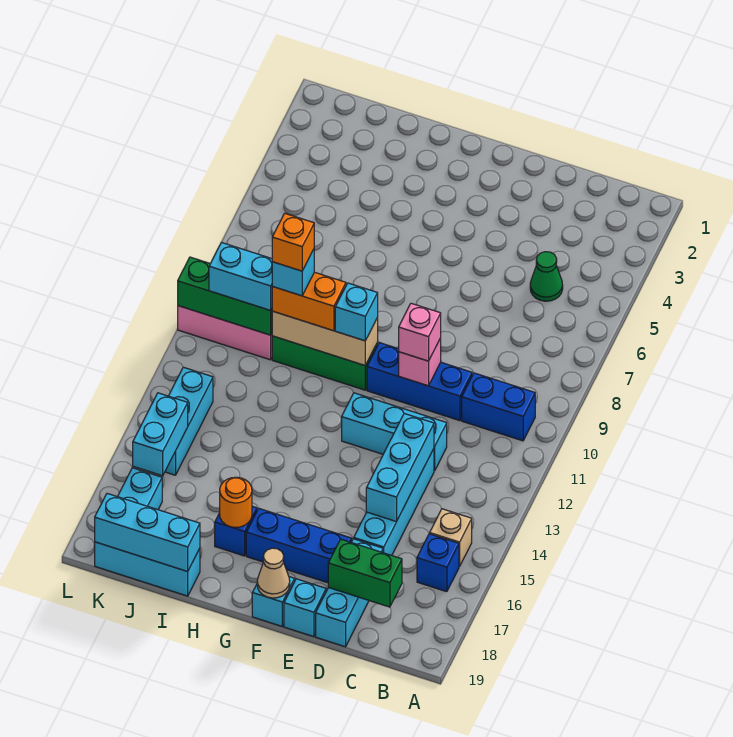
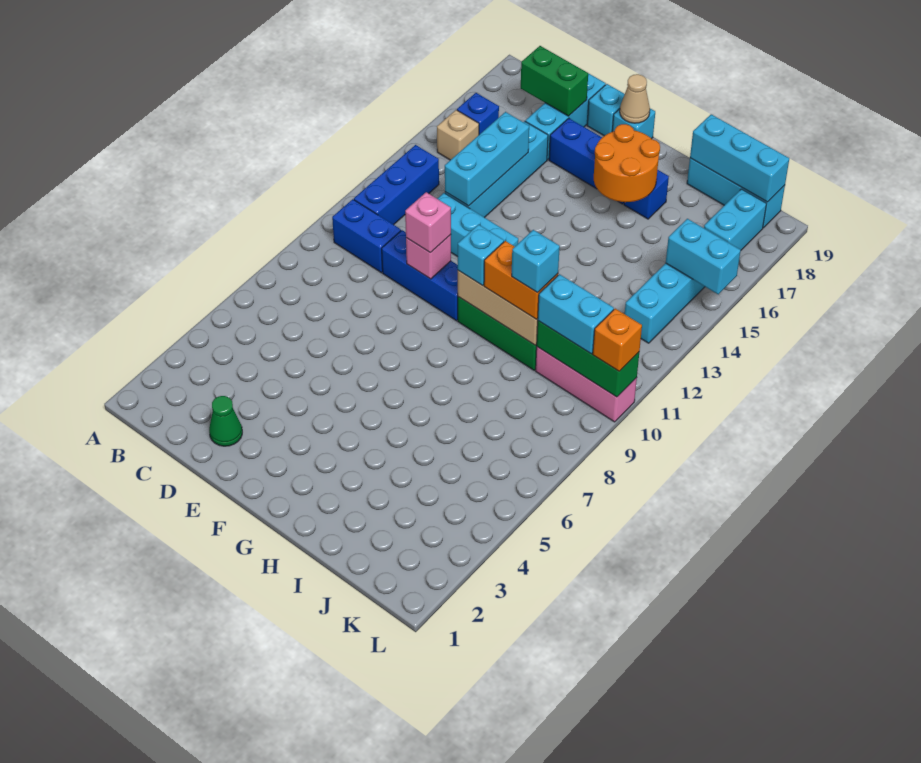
none -> blue 1x3 brick [354,145,439,225]
green 1x1 cone [530,252,563,301] -> green 1x1 cone moved to [209,396,242,446]
orange 1x1 round brick [220,477,252,527] -> orange 2x2 round brick [594,124,660,202]
orange 1x1 brick [272,213,314,271] -> orange 1x1 brick moved to [593,309,642,371]
cyan 1x2 brick [133,393,188,476] -> cyan 1x2 brick turned to [666,219,741,294]

